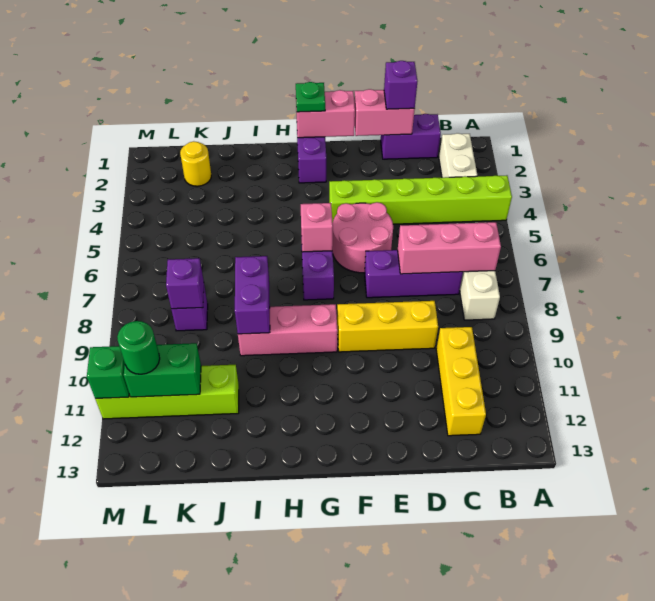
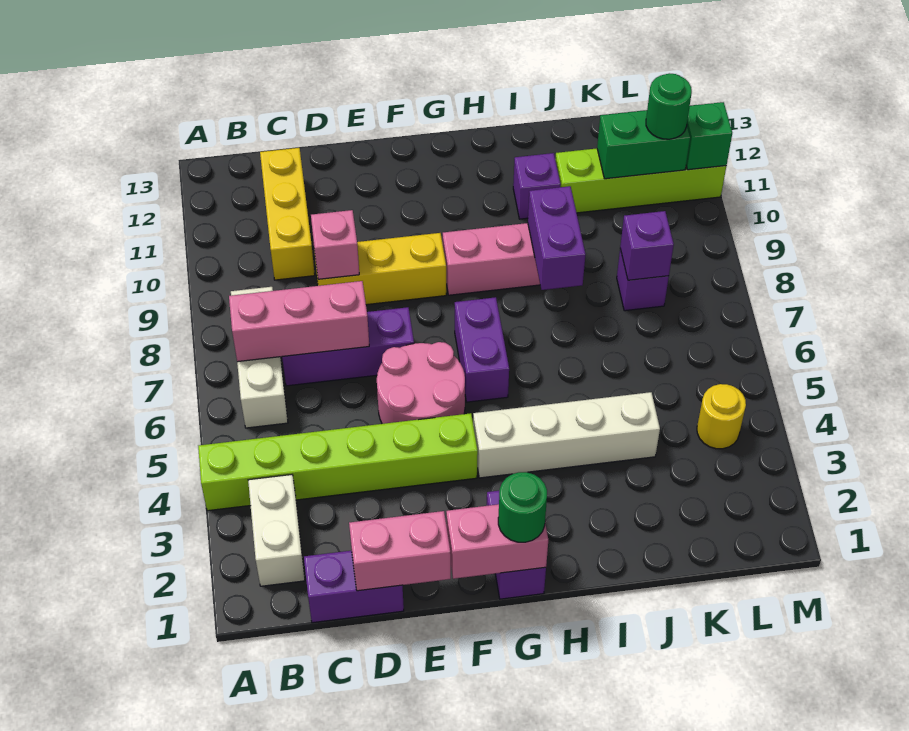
purple 1x1 brick [384,61,417,109] -> purple 1x1 brick moved to [513,153,561,219]
green 1x1 plate [296,82,325,112] -> green 1x1 round brick [498,472,547,542]
none -> white 1x4 brick [473,392,660,478]
pink 1x1 brick [301,203,333,252] -> pink 1x1 brick moved to [311,210,359,279]
yellow 1x1 round brick [180,141,211,186] -> yellow 1x1 round brick moved to [697,384,746,449]

